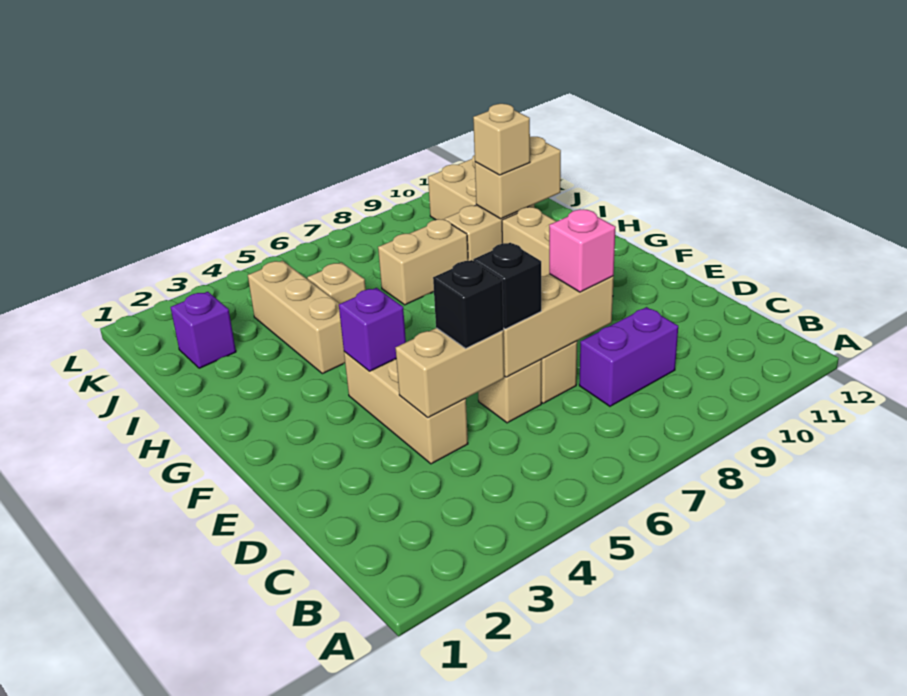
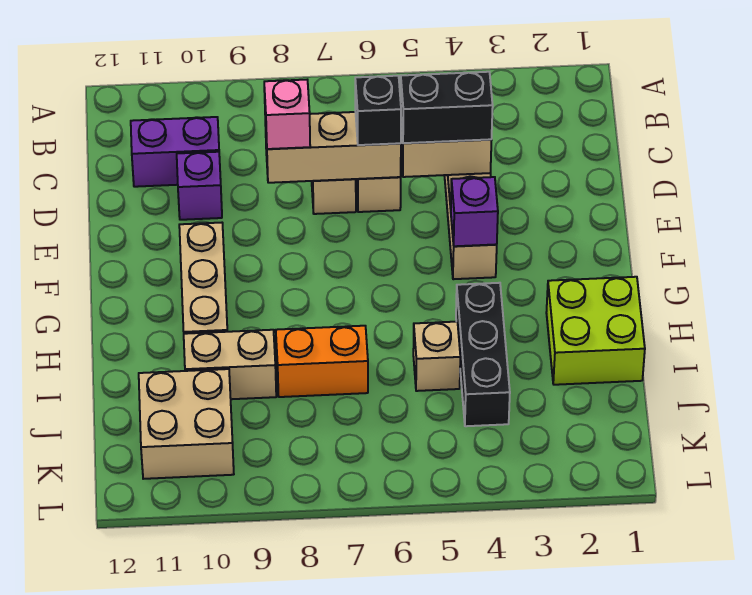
purple 1x2 brick [579,307,678,406] -> purple 1x2 brick moved to [131,117,219,187]
black 1x1 brick [433,260,503,348] -> black 1x2 brick [401,72,493,143]
none -> lime 2x2 brick [546,277,645,385]
tan 1x3 brick [248,261,345,374] -> black 1x3 brick [456,283,510,426]
tan 1x2 brick [378,219,468,305] -> orange 1x2 brick [276,326,368,397]
tan 1x2 brick [475,137,561,219] -> none
tan 1x1 brick [473,104,530,175] -> none
purple 1x1 brick [171,292,236,368] -> purple 1x1 brick moved to [177,152,222,220]

